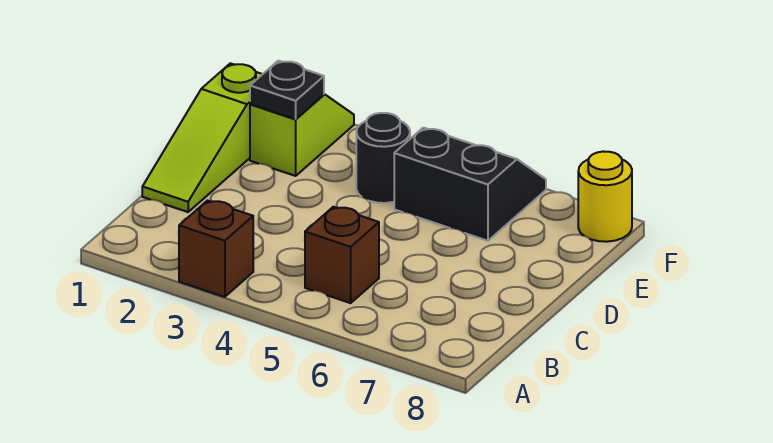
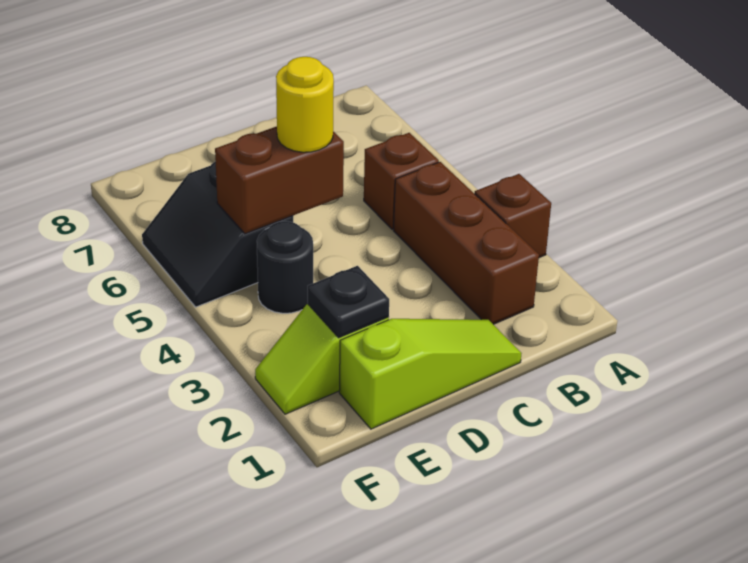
none -> brown 1x3 brick [393,162,539,324]
none -> brown 1x2 brick [215,126,344,234]
yellow 1x1 round brick [578,152,632,242] -> yellow 1x1 round brick moved to [276,57,334,152]

